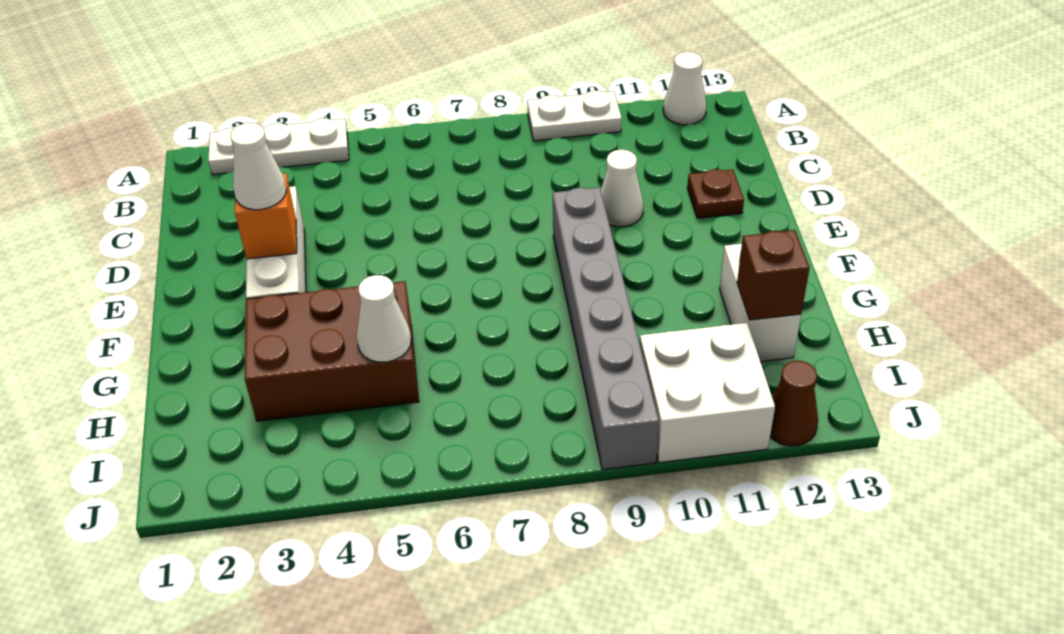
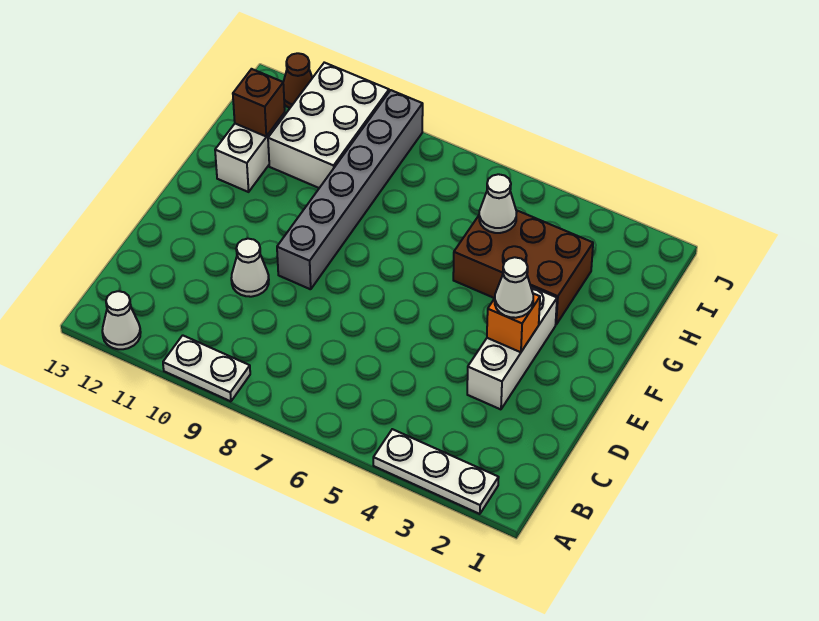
brown 1x1 plate [687,169,744,218] -> none
white 2x2 brick [640,323,775,463] -> white 2x3 brick [268,63,389,188]

